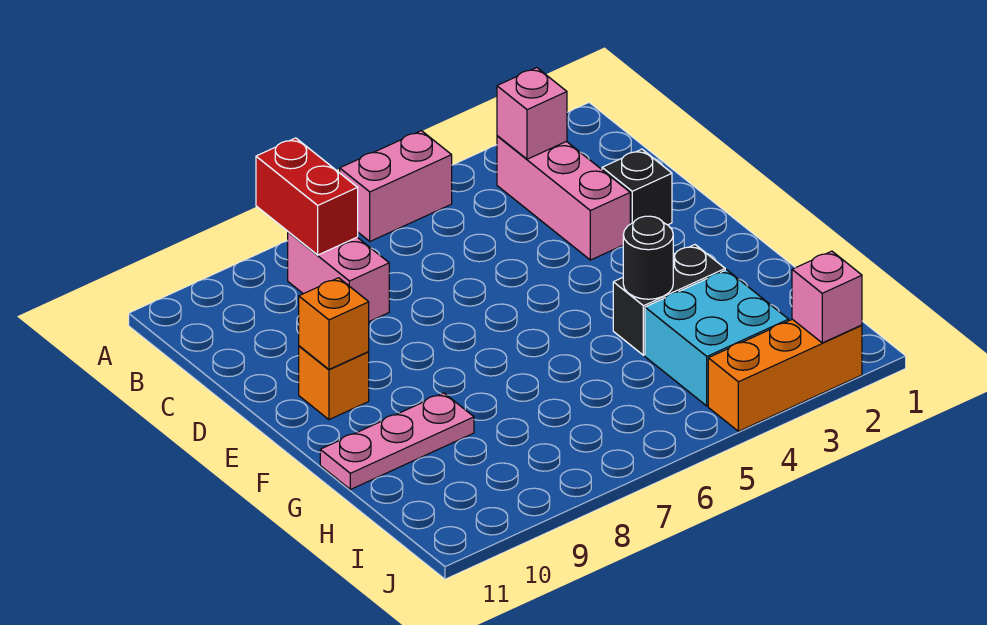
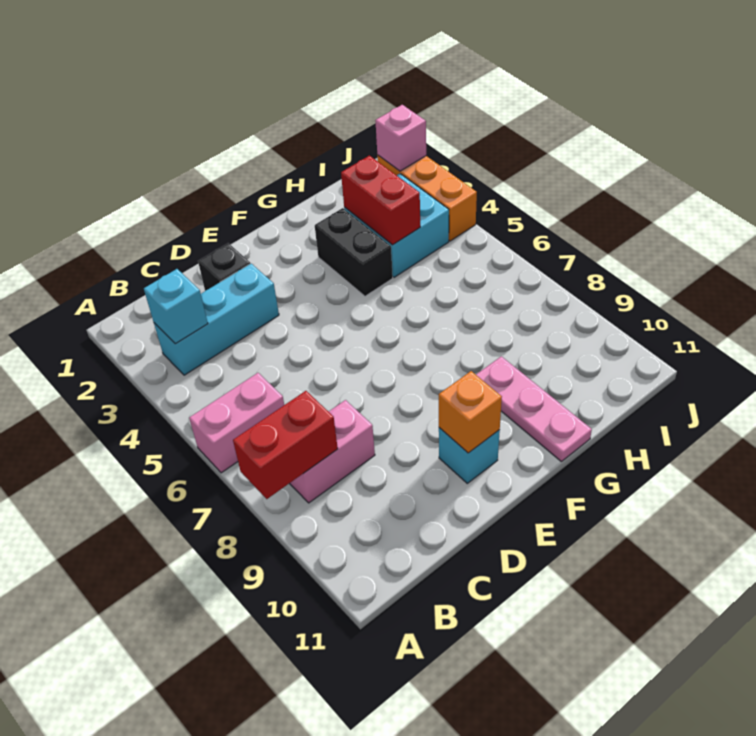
pink 1x2 brick [340,131,452,241] -> pink 1x2 brick turned to [189,373,284,473]
pink 1x3 brick [497,136,630,260] -> cyan 1x3 brick [154,264,279,375]
pink 1x1 brick [497,68,567,159] -> cyan 1x1 brick [144,269,208,344]
orange 1x1 brick [299,346,369,420] -> cyan 1x1 brick [439,428,500,483]
black 1x1 round brick [623,216,673,299] -> none
none -> red 1x2 brick [341,156,420,245]

